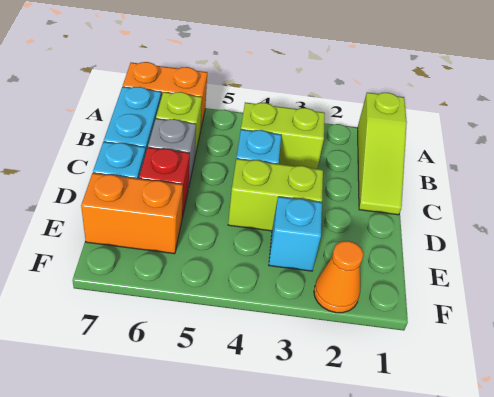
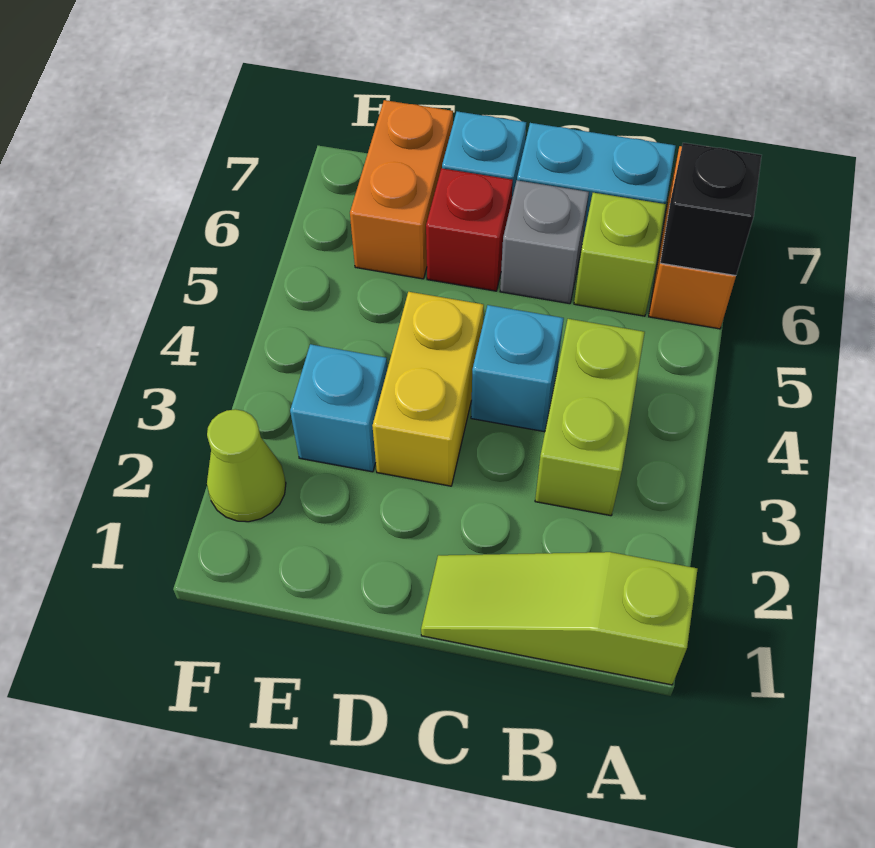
none -> black 1x1 brick [660,143,762,276]
lime 1x2 brick [228,159,323,231] -> yellow 1x2 brick [372,292,484,486]
orange 1x1 cone [314,241,364,313] -> lime 1x1 cone [207,409,286,522]

